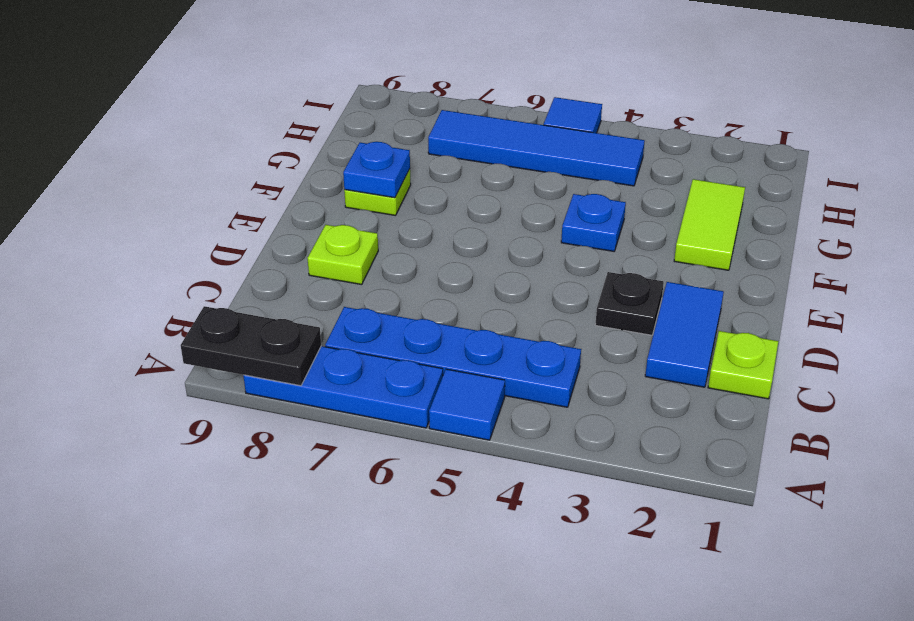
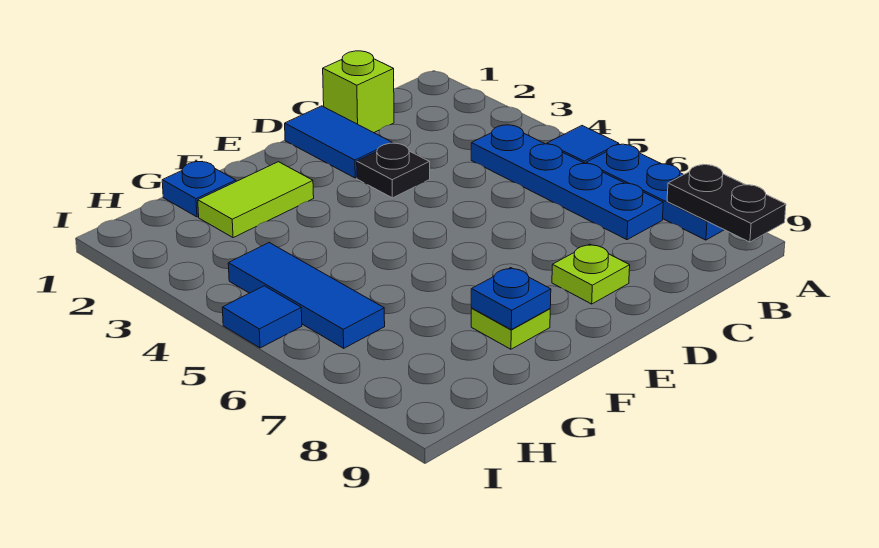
lime 1x1 plate [708,331,778,399] -> lime 1x1 brick [323,51,394,133]
blue 1x2 tile [645,282,724,387] -> blue 1x2 tile turned to [285,106,392,178]
blue 1x1 plate [561,194,626,251] -> blue 1x1 plate moved to [162,162,236,217]
blue 1x4 tile [428,110,645,186] -> blue 1x3 tile [228,243,385,348]

